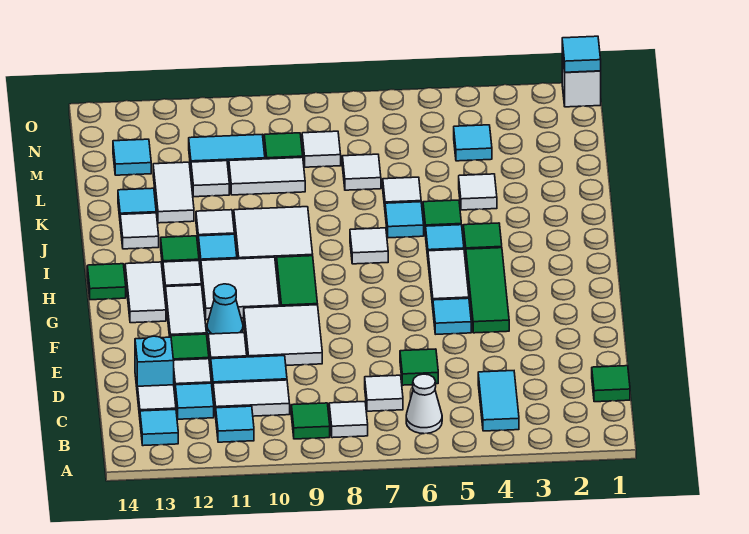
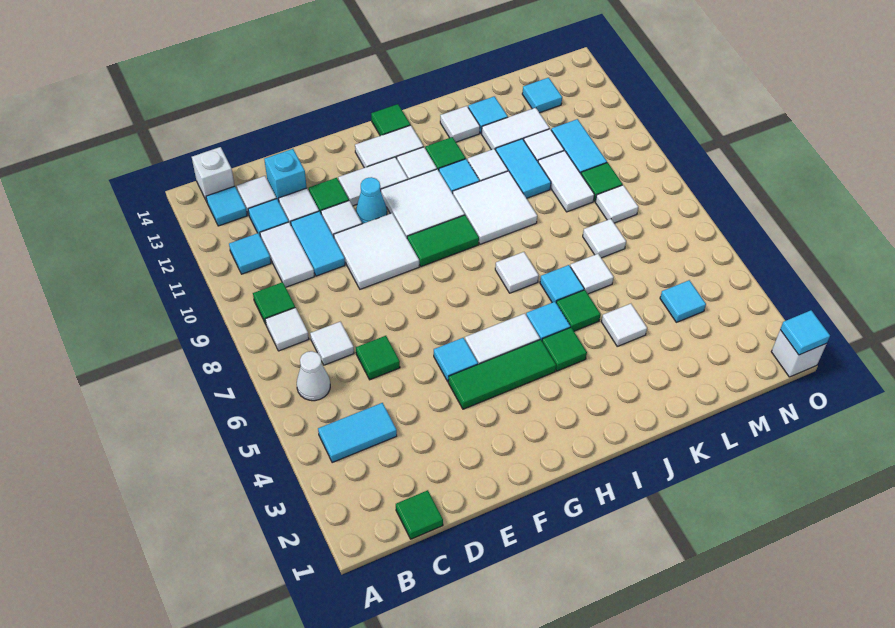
none -> white 1x1 brick [192,147,235,201]
none -> cyan 1x2 tile [496,139,551,198]

